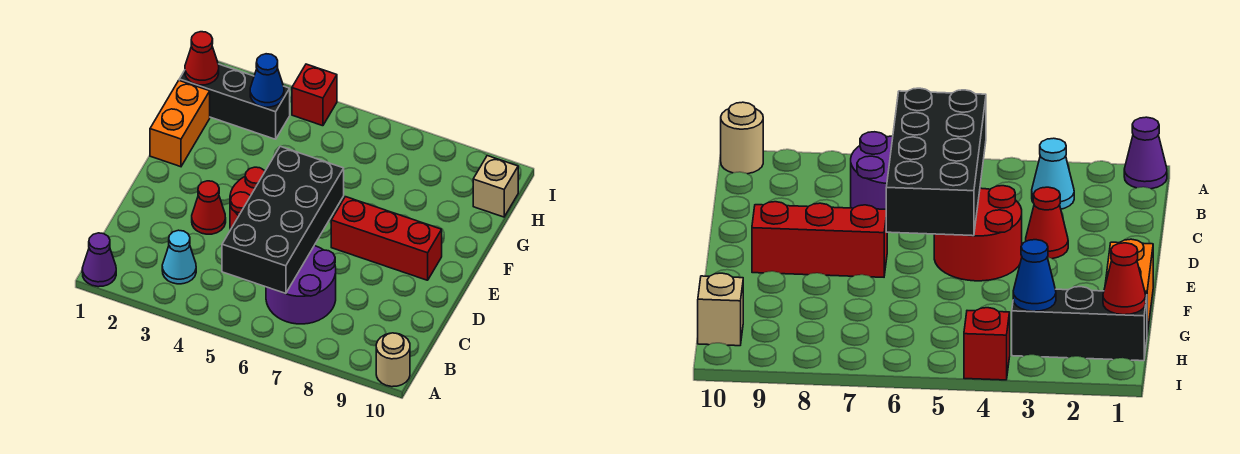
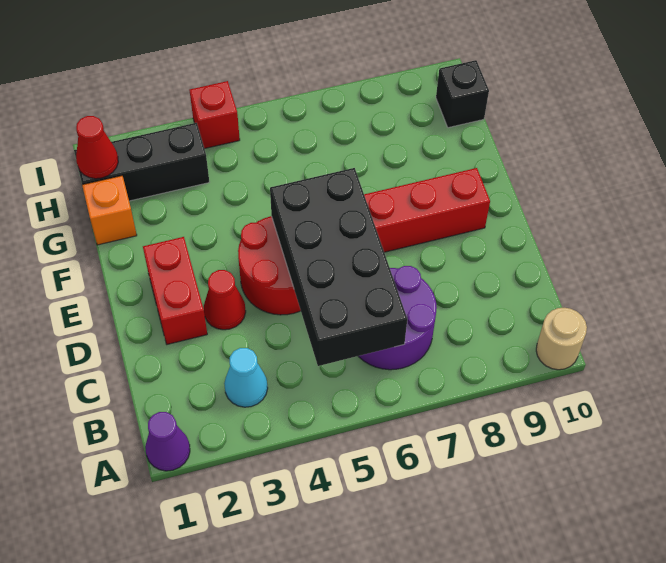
none -> red 1x2 brick [143,237,207,344]
orange 1x2 brick [150,81,210,167] -> orange 1x1 brick [82,176,137,245]
blue 1x1 cone [250,54,284,107] -> none
tan 1x1 brick [473,156,518,217] -> black 1x1 brick [436,60,489,128]

